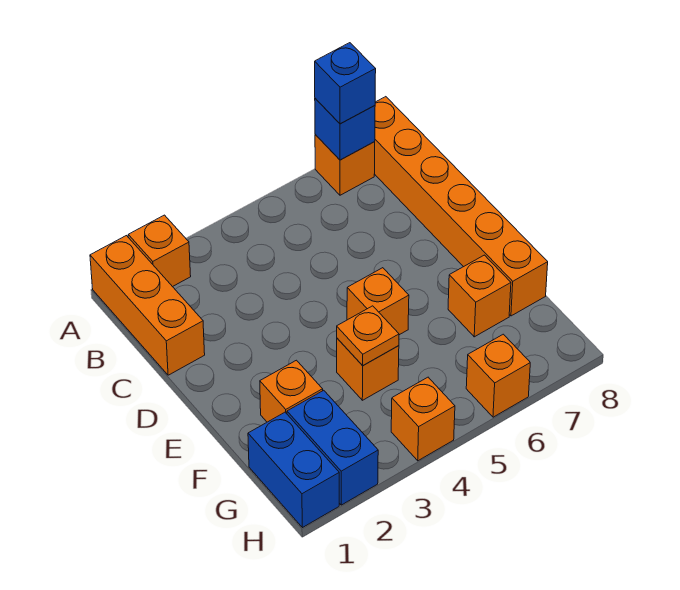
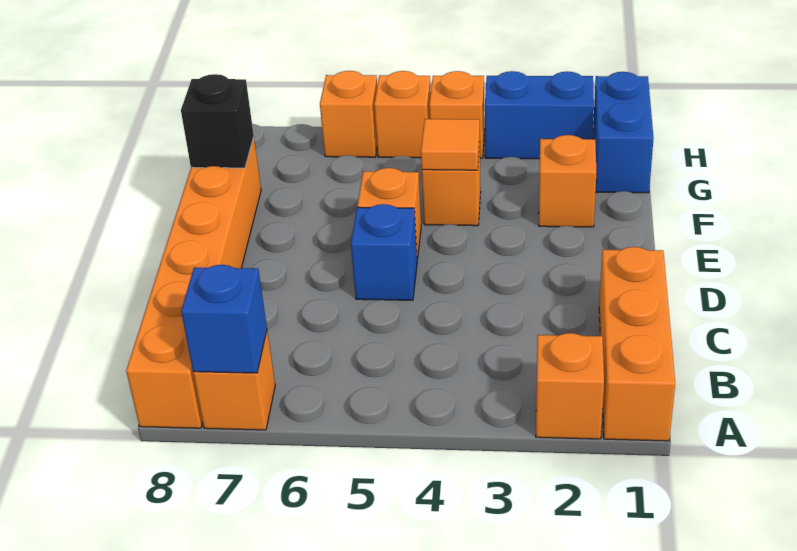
blue 1x1 brick [315,43,376,124] -> blue 1x1 brick moved to [351,204,417,300]
orange 1x1 plate [337,306,399,366] -> orange 1x1 tile [421,119,480,170]
orange 1x1 brick [448,255,511,337] -> orange 1x1 brick moved to [374,71,431,158]
none -> black 1x1 brick [181,74,254,168]
blue 1x2 brick [287,390,378,505] -> blue 1x2 brick turned to [485,71,594,159]

